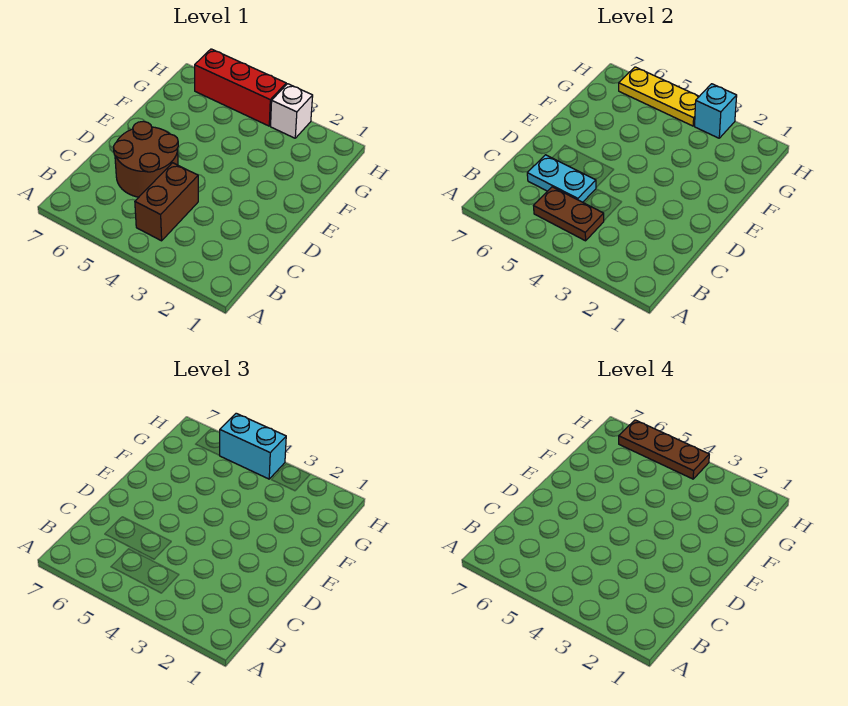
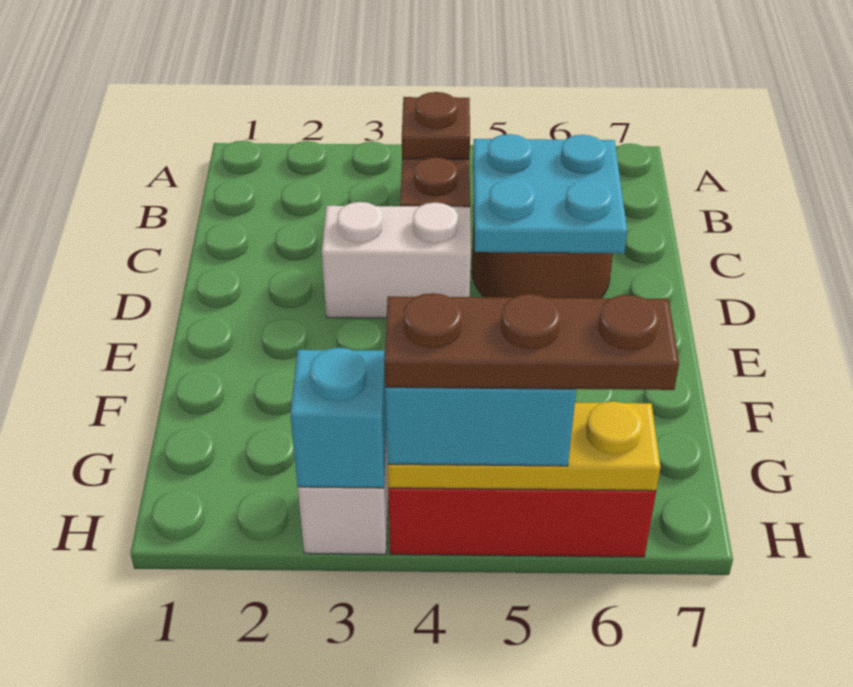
brown 1x2 plate [534,187,604,241] -> brown 1x1 plate [402,92,470,159]
cyan 1x2 plate [527,155,596,202] -> cyan 2x2 plate [473,134,627,253]
none -> white 1x2 brick [322,202,471,318]

